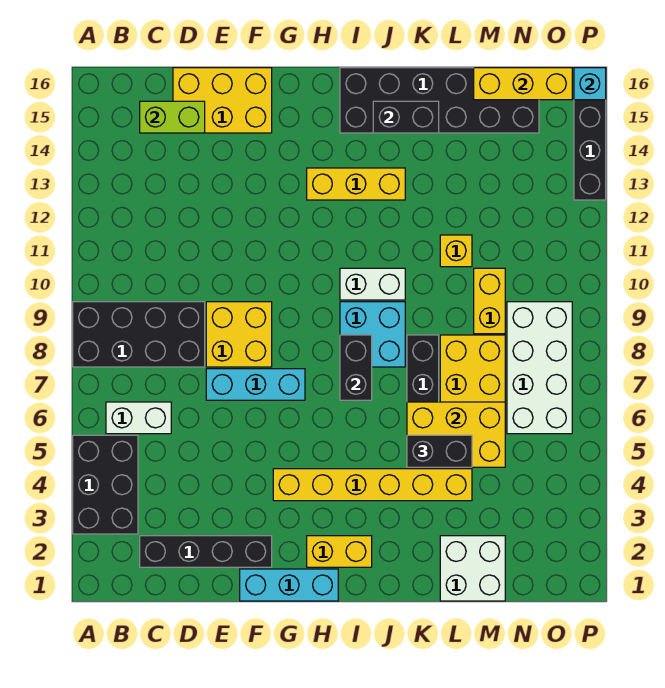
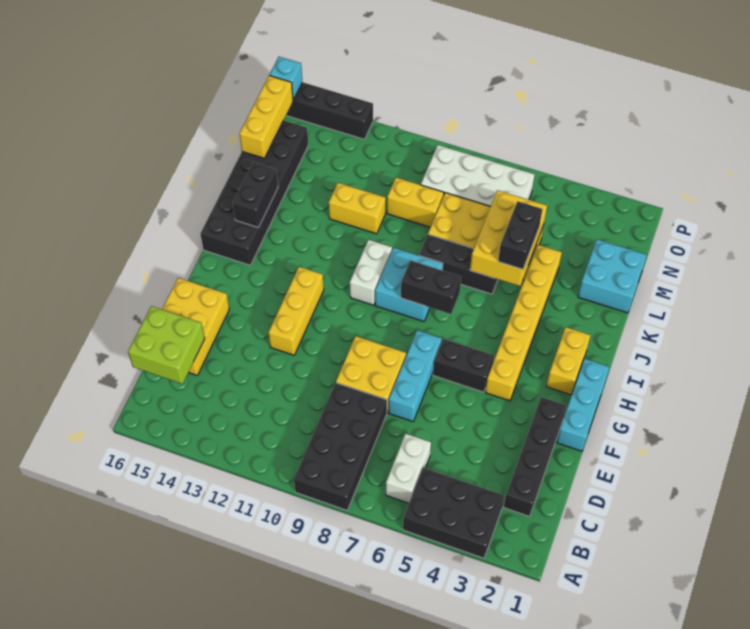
lime 1x2 brick [140,101,205,133] -> lime 2x2 brick [128,306,205,384]
none -> black 1x2 brick [433,339,494,392]
yellow 1x3 brick [307,168,405,200] -> yellow 1x3 brick moved to [269,267,324,355]
white 2x2 brick [440,536,505,601] -> cyan 2x2 brick [578,239,647,313]
yellow 1x1 brick [440,235,472,267] -> yellow 1x2 brick [329,183,386,234]

